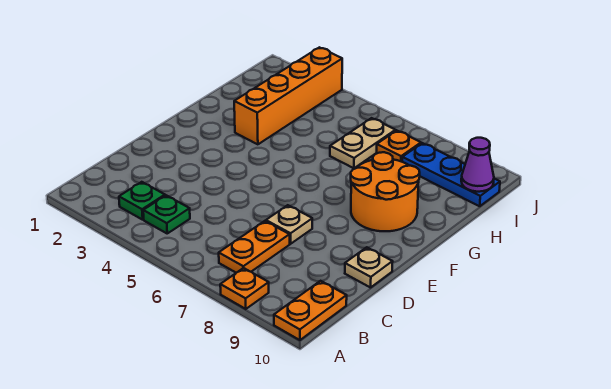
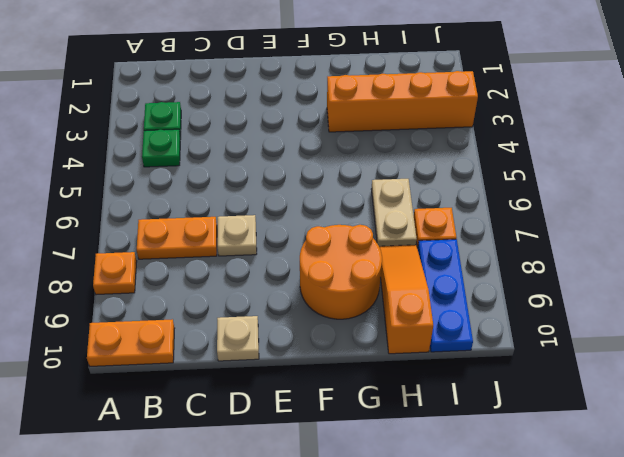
tan 1x2 plate [330,118,396,168] -> tan 1x2 plate turned to [371,179,417,246]
none -> orange 1x3 slope [379,245,433,354]
purple 1x1 cone [461,138,494,192] -> none

